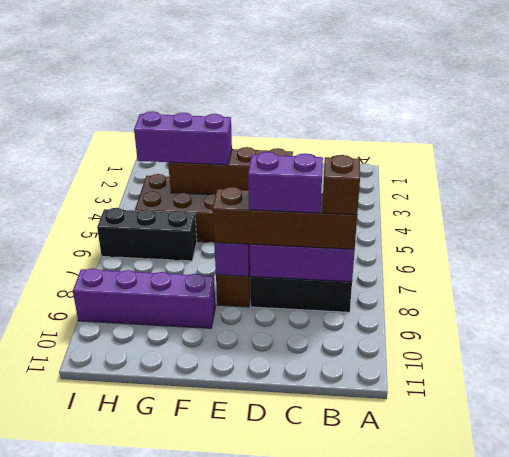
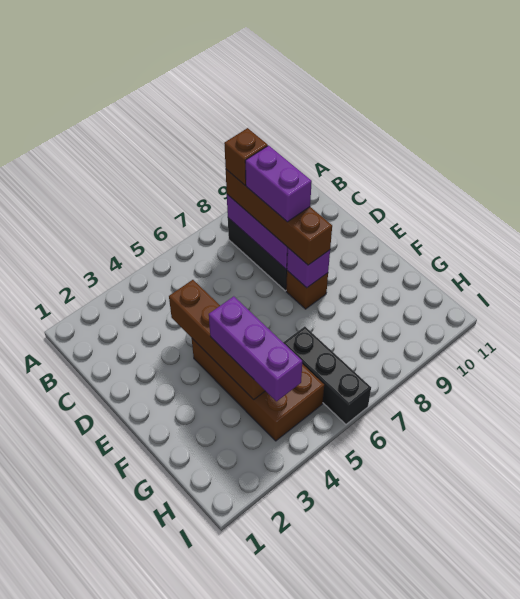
purple 1x4 brick [73,268,216,328] -> none

